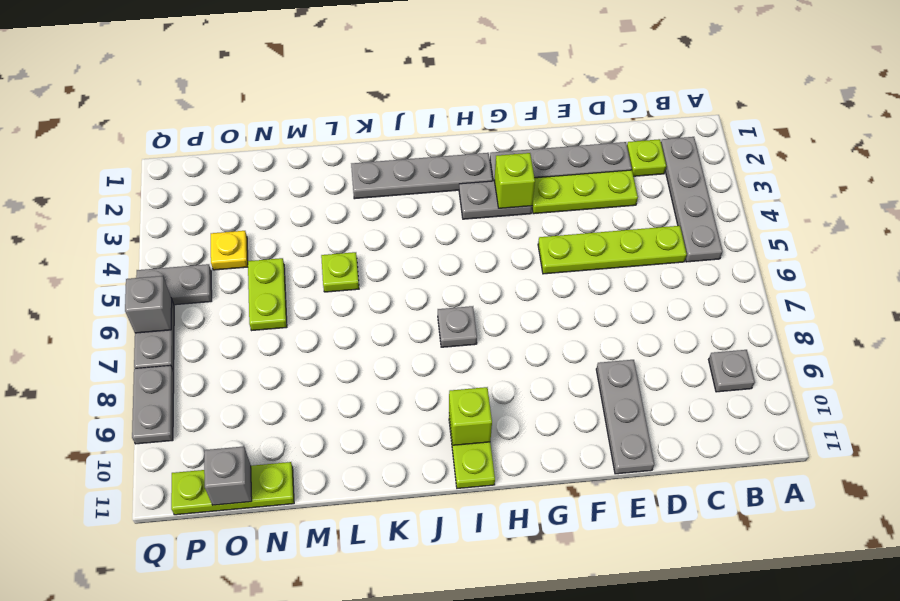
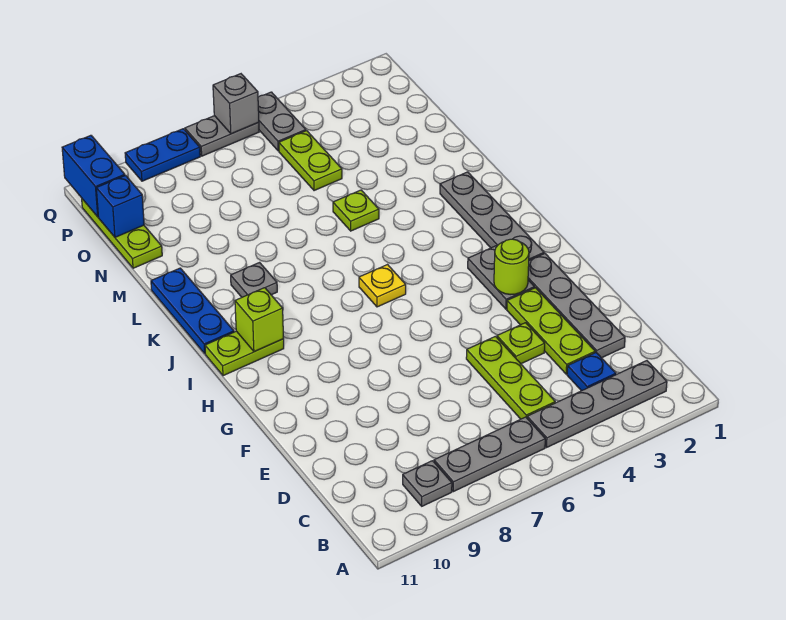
lime 1x1 plate [627,139,666,176] -> lime 1x1 plate moved to [497,323,545,364]
none -> blue 1x1 plate [567,352,616,391]
lime 1x4 plate [538,226,687,274] -> lime 1x3 plate [466,336,555,419]
grey 1x3 plate [596,360,654,474] -> grey 1x3 plate moved to [434,417,545,492]
lime 1x1 brick [494,153,535,208] -> lime 1x1 round brick [494,239,529,295]
grey 1x1 plate [438,306,477,347] -> grey 1x1 plate moved to [231,263,277,297]
none -> blue 1x3 plate [151,268,234,353]
lime 1x2 plate [248,258,287,331] -> lime 1x2 plate turned to [279,131,342,191]
yellow 1x1 plate [211,231,248,270] -> yellow 1x1 plate moved to [359,265,406,307]
grey 1x1 brick [204,446,252,505] -> blue 1x1 brick [96,175,144,237]
none -> blue 1x2 brick [62,135,125,217]
grey 1x2 plate [132,365,174,444] -> blue 1x2 plate [125,129,200,181]

